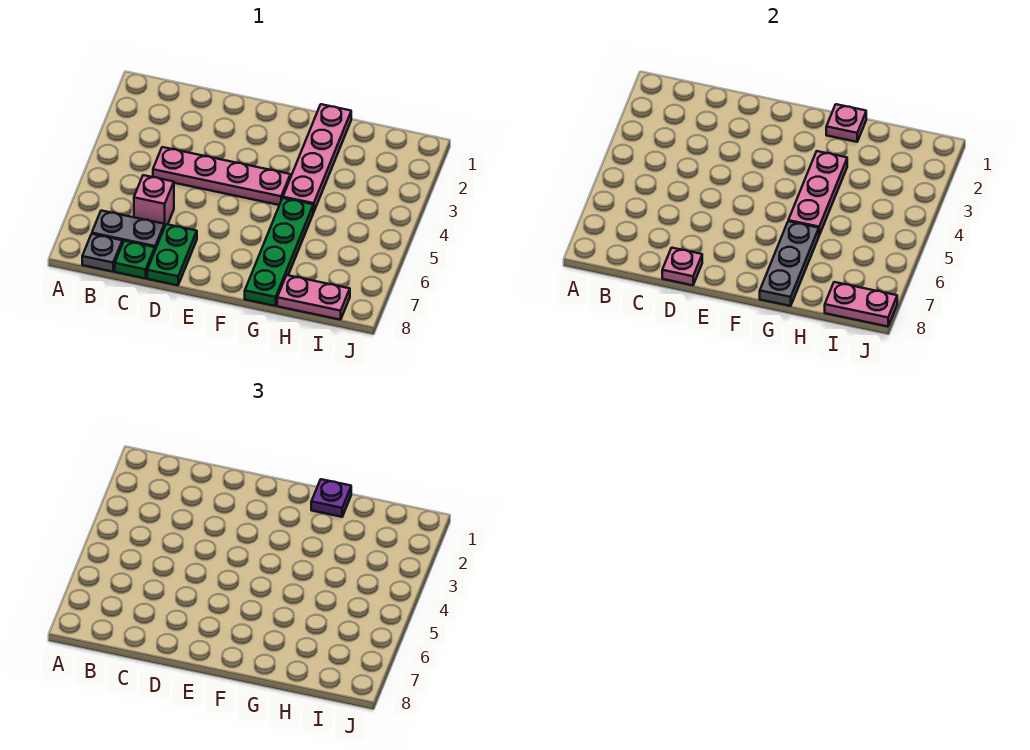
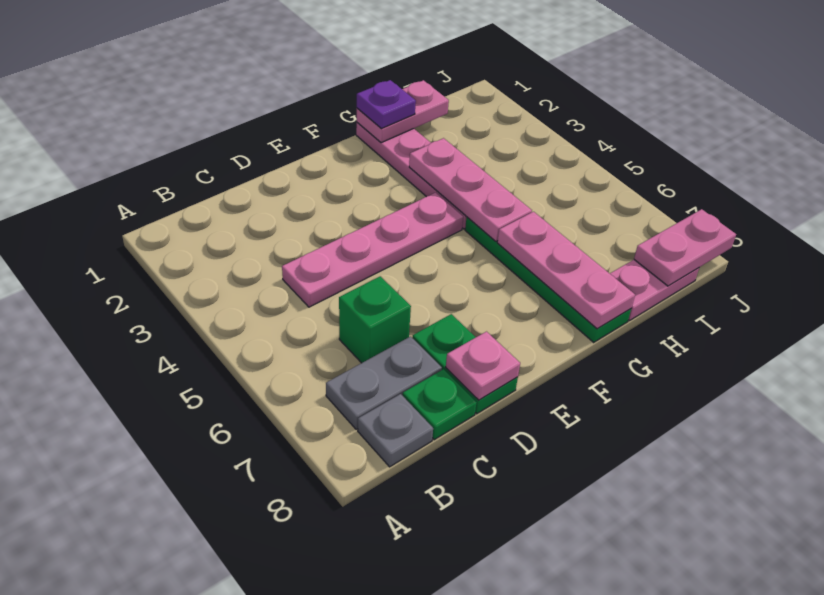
pink 1x1 brick [134,175,174,227] -> green 1x1 brick [339,276,411,363]
pink 1x1 plate [826,104,866,142] -> pink 1x2 plate [357,80,449,143]
grey 1x3 plate [760,221,819,306] -> pink 1x3 plate [497,212,635,329]

